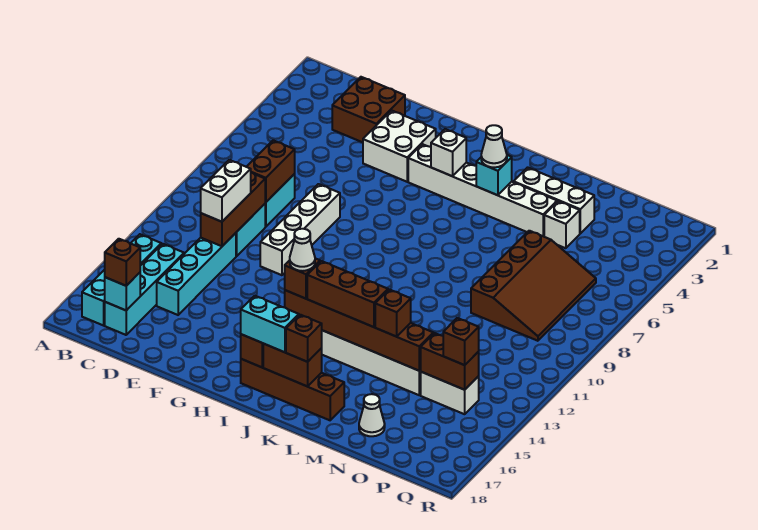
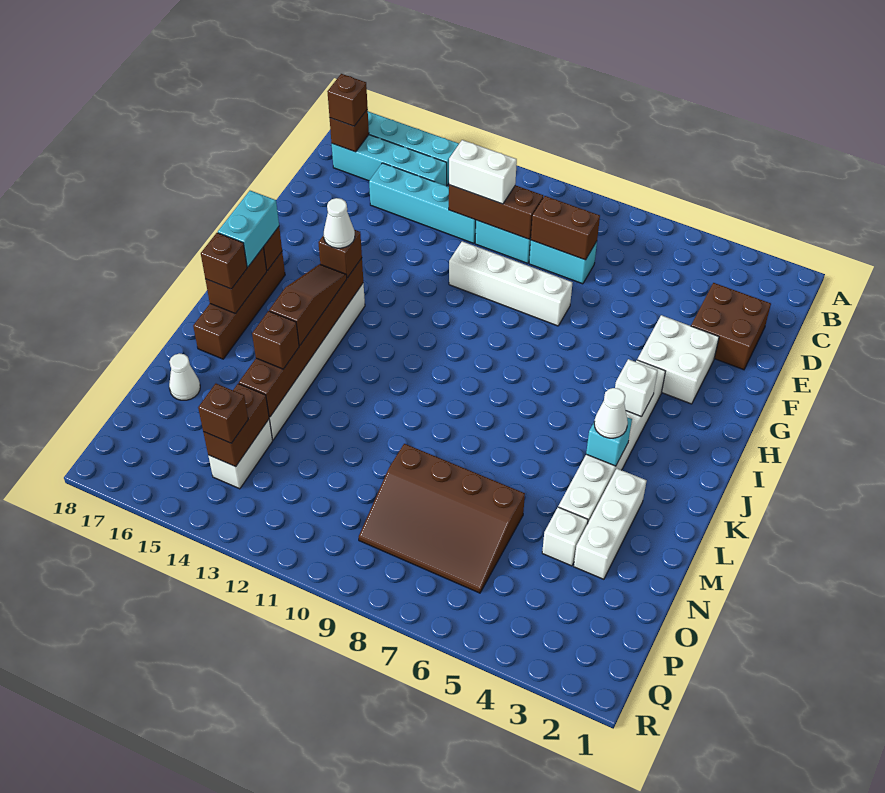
cyan 1x1 brick [105,273,140,310] -> brown 1x1 brick [330,109,369,152]
brown 1x3 brick [307,261,388,327] -> brown 1x3 slope [269,264,347,346]

